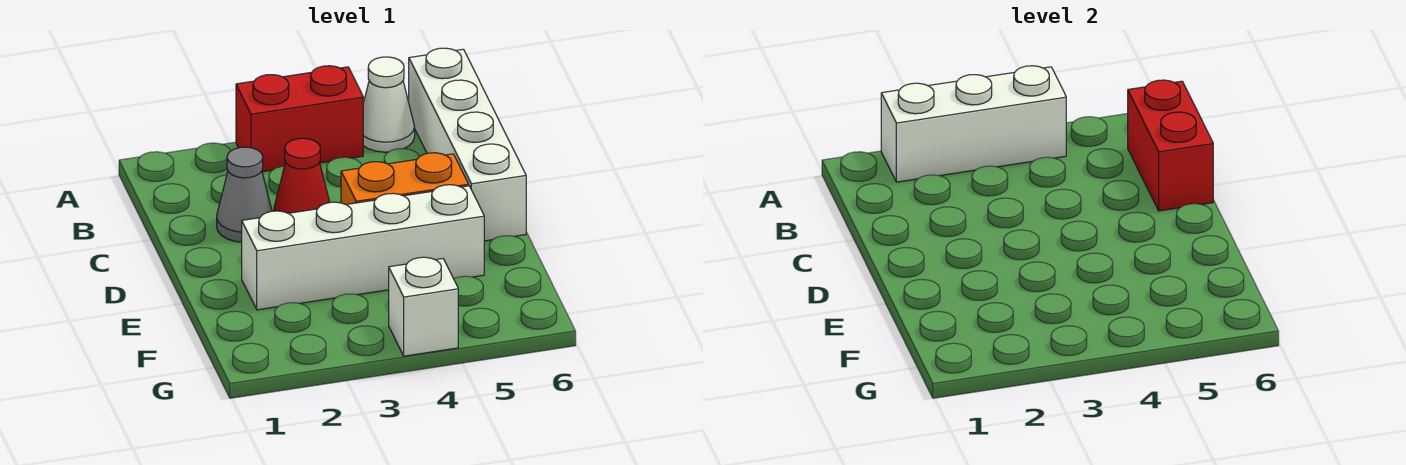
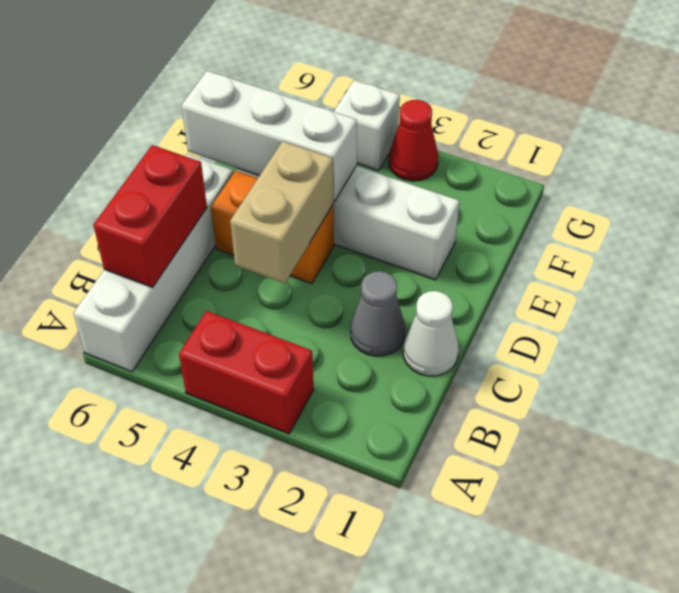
white 1x3 brick [881,66,1066,182] -> white 1x3 brick moved to [181,71,357,202]
white 1x1 cone [363,57,415,152] -> white 1x1 cone moved to [403,291,459,376]
red 1x1 cone [274,138,330,213] -> red 1x1 cone moved to [389,100,438,181]
none -> tan 1x2 brick [230,141,333,283]

